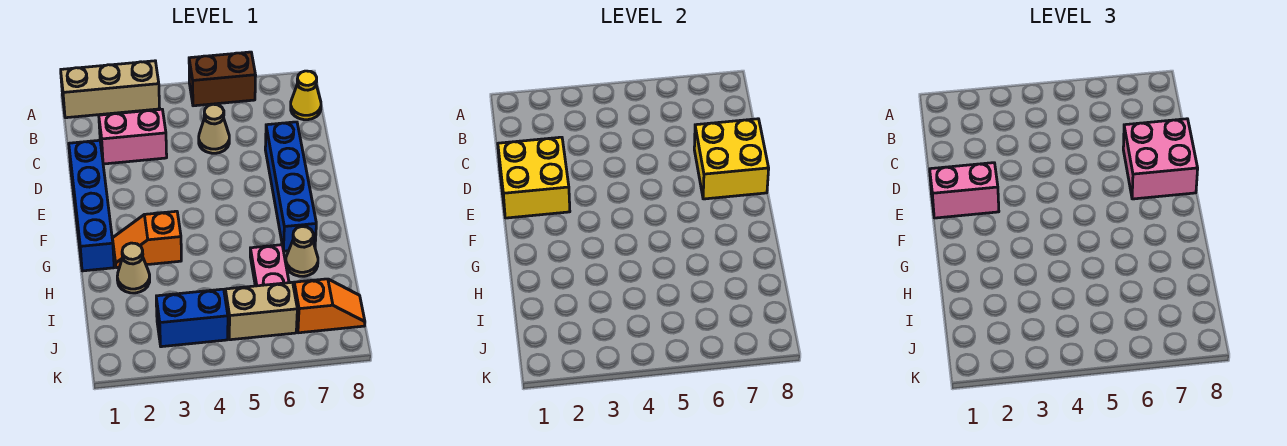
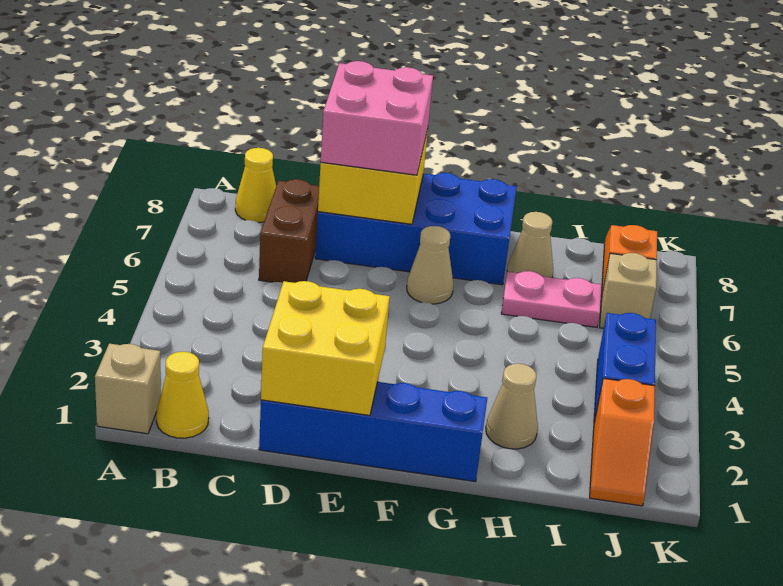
tan 1x3 brick [61,61,160,118] -> tan 1x1 brick [95,344,161,434]
brown 1x2 brick [189,52,256,106] -> brown 1x2 brick moved to [259,179,319,283]
none -> yellow 1x1 cone [156,352,209,438]
pink 1x2 brick [99,109,167,164] -> none
tan 1x1 cone [199,104,229,153] -> tan 1x1 cone moved to [407,226,453,304]
blue 1x4 brick [265,122,316,251] -> blue 2x4 brick [315,173,517,285]
pink 1x2 brick [930,163,999,218] -> none
orange 1x2 slope [113,211,181,268] -> orange 1x2 slope moved to [590,378,655,506]
tan 1x2 brick [225,282,297,340] -> tan 1x1 brick [600,253,657,328]

